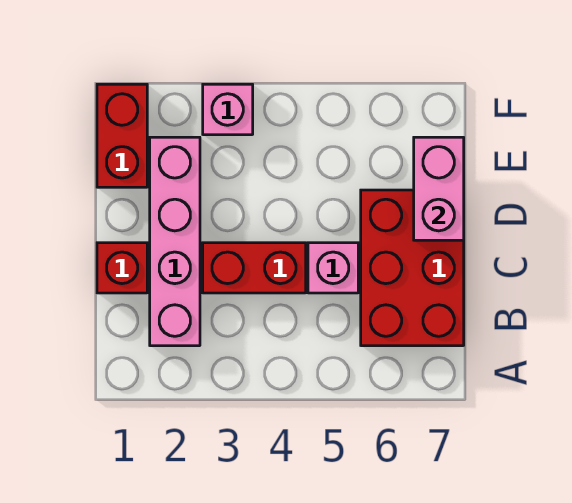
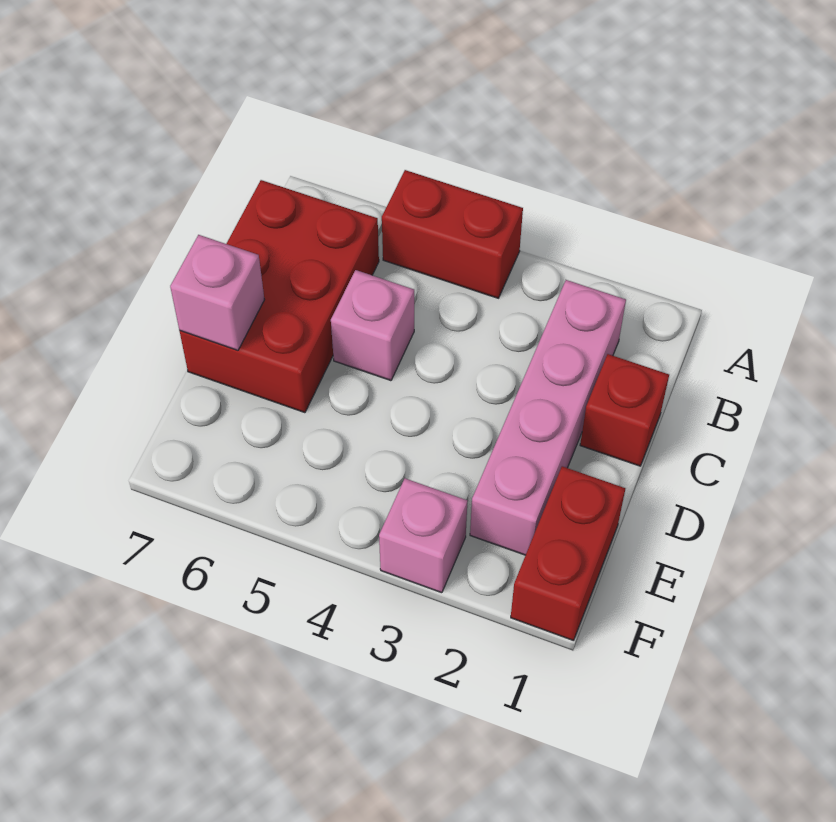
red 1x2 brick [203,243,306,293] -> red 1x2 brick moved to [382,170,523,298]
pink 1x2 brick [414,137,464,240] -> pink 1x1 brick [170,235,265,351]

